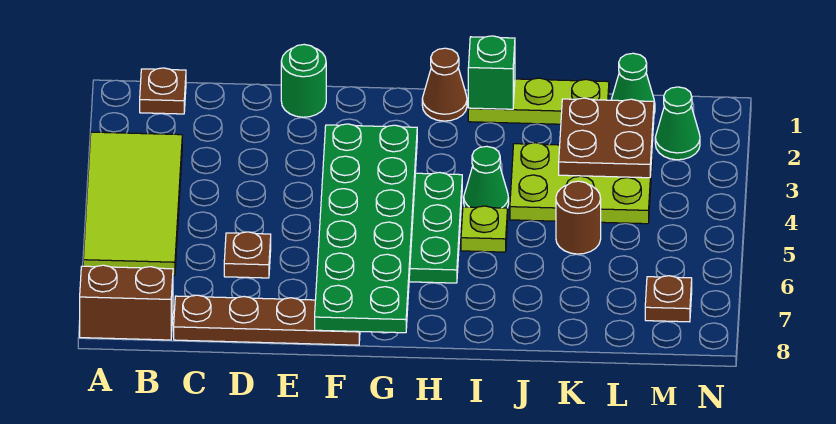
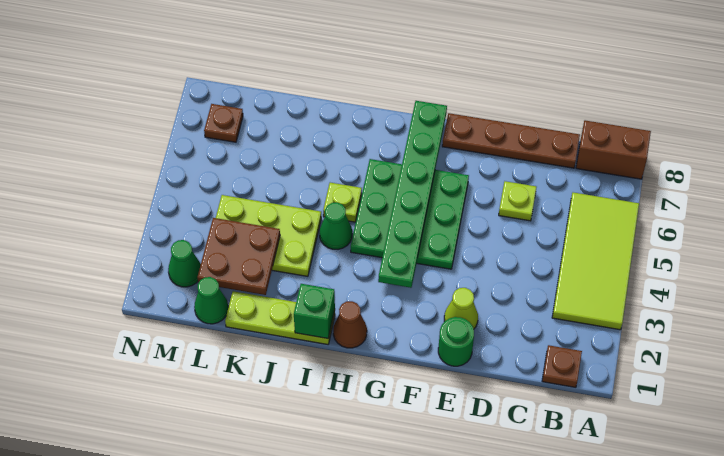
brown 1x1 plate [224,232,271,278] -> lime 1x1 plate [499,181,537,221]
none -> lime 1x1 cone [444,288,478,329]
green 2x6 plate [315,124,417,333] -> green 1x6 plate [378,101,447,288]
brown 1x1 round brick [556,181,601,254] -> none

